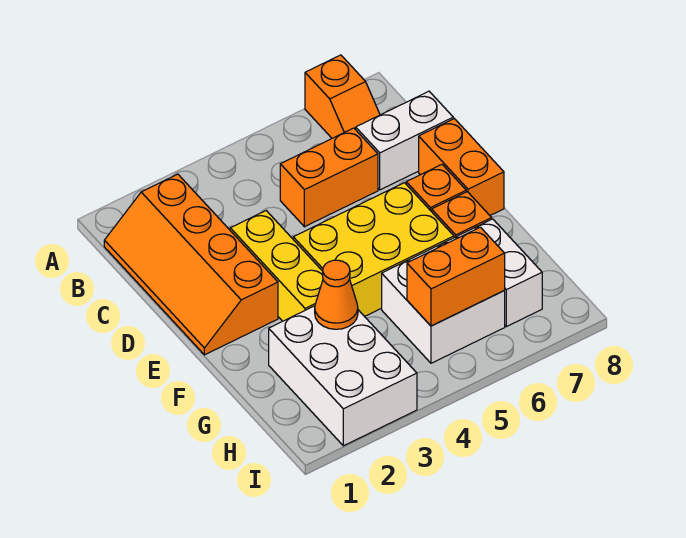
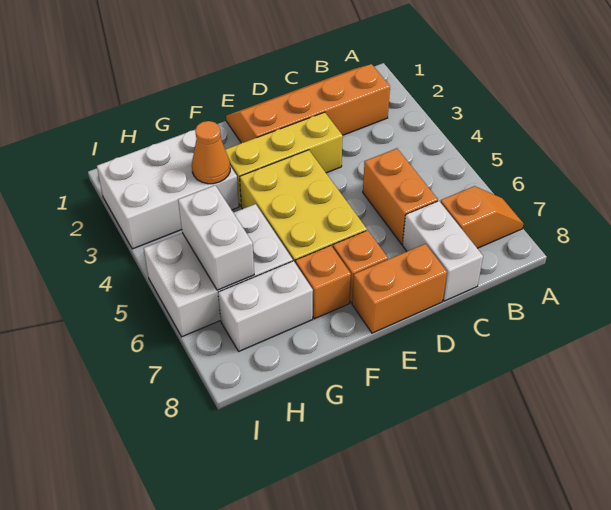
orange 1x2 slope [305,55,380,138] -> orange 1x2 slope turned to [441,186,523,248]
white 2x2 brick [382,238,505,363] -> white 2x3 brick [144,204,293,337]
orange 1x2 brick [407,227,505,326] -> white 1x2 brick [178,185,254,290]

